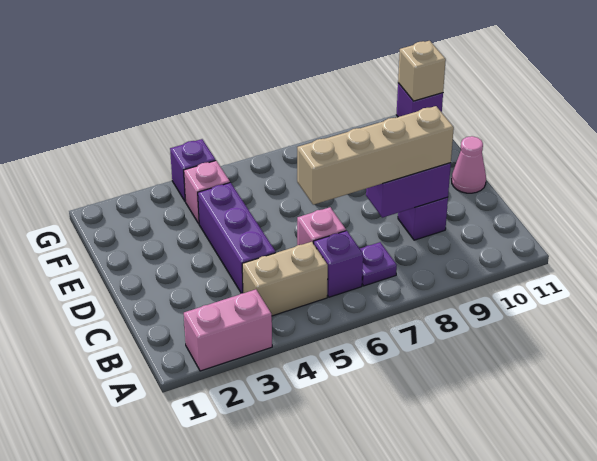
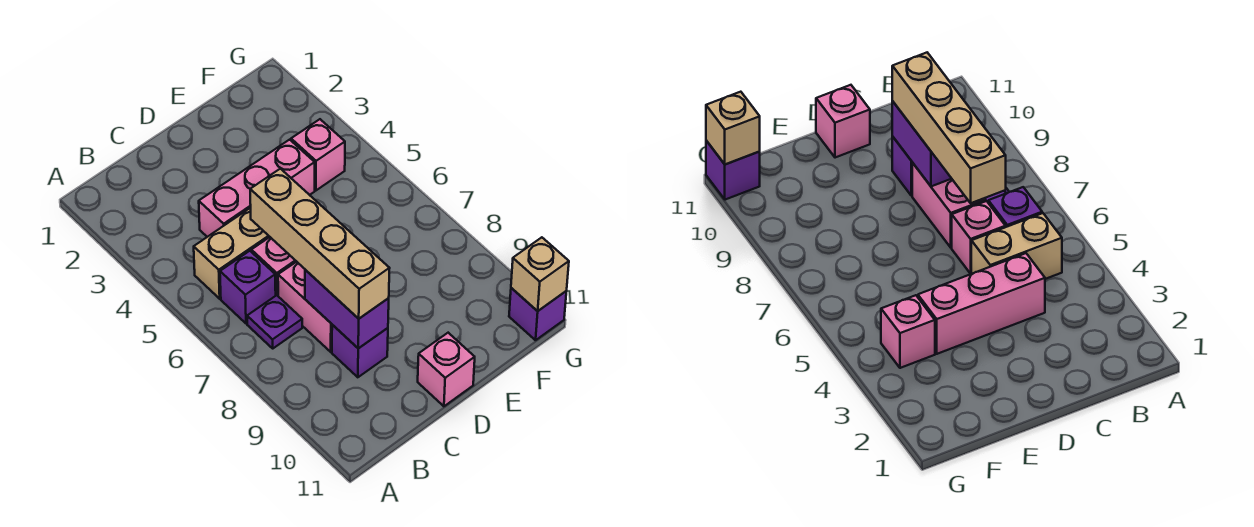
pink 1x2 brick [184,289,272,371] -> pink 1x2 brick moved to [278,262,332,352]
tan 1x2 brick [242,242,328,316] -> tan 1x2 brick turned to [194,208,269,299]
purple 1x3 brick [198,183,276,293] -> pink 1x3 brick [199,140,315,237]
pink 1x1 cone [452,136,486,193] -> pink 1x1 brick [418,333,475,406]
purple 1x1 brick [170,139,216,202] -> none

